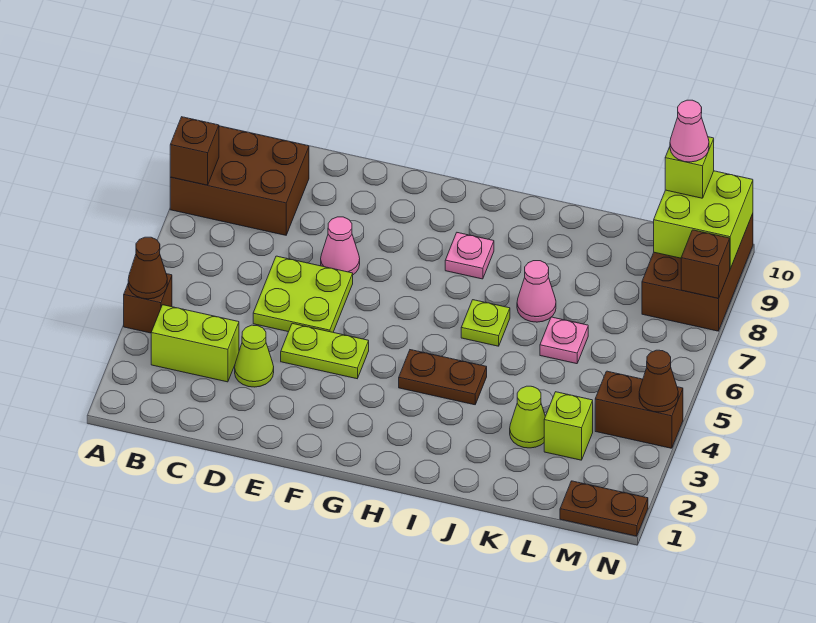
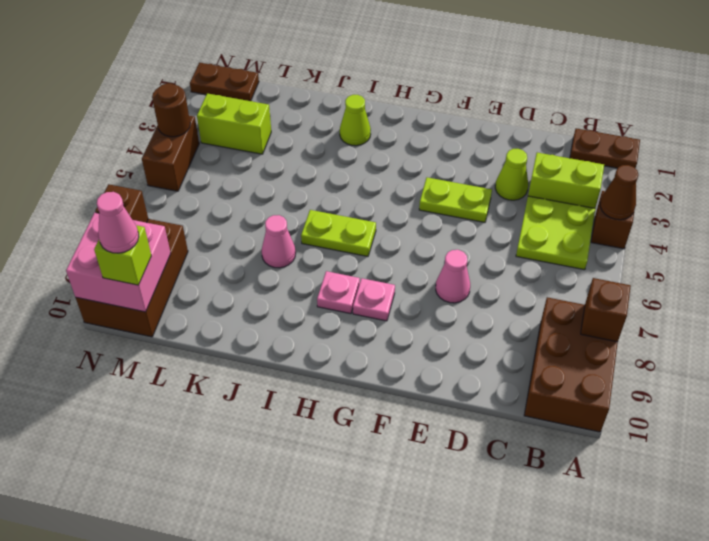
brown 2x3 brick [170,126,309,235] -> brown 2x3 brick turned to [524,297,618,432]
lime 2x2 plate [253,256,353,332] -> lime 2x2 plate moved to [516,196,595,270]
brown 1x2 plate [399,350,487,405] -> brown 1x2 plate moved to [570,128,640,168]
lime 1x1 plate [461,300,510,346] -> lime 1x2 plate [301,210,376,256]
lime 1x1 cone [510,386,545,448] -> lime 1x1 cone moved to [340,95,371,146]
pink 1x1 plate [540,317,588,364] -> pink 1x1 plate moved to [353,278,395,321]
lime 1x1 brick [544,392,593,460] -> lime 1x2 brick [197,94,271,154]
brown 1x2 brick [595,371,683,448] -> brown 1x2 brick turned to [142,116,199,191]
lime 2x2 brick [654,171,753,269] -> pink 2x2 brick [66,213,171,312]
brown 1x1 cone [639,350,678,412] -> brown 1x1 round brick [152,83,190,137]

